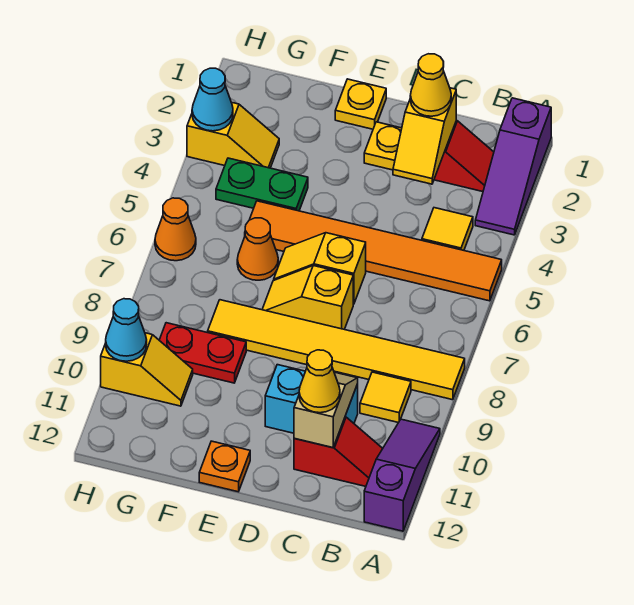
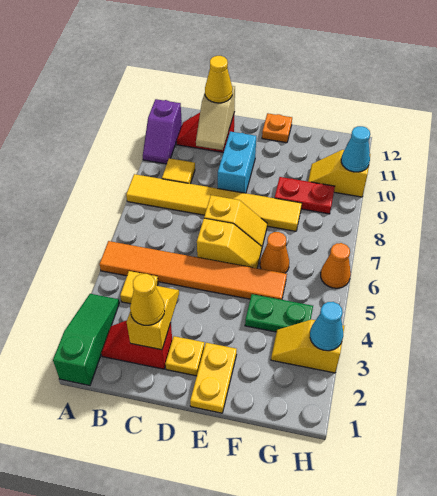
purple 1x3 slope [475,98,551,235] -> green 1x3 slope [53,294,119,385]
purple 1x3 slope [364,419,440,531] -> purple 1x2 slope [143,99,182,164]
cyan 1x2 brick [265,365,358,433] -> cyan 1x2 brick turned to [218,132,256,193]
yellow 1x1 plate [335,79,386,129] -> yellow 1x2 plate [190,343,237,413]

